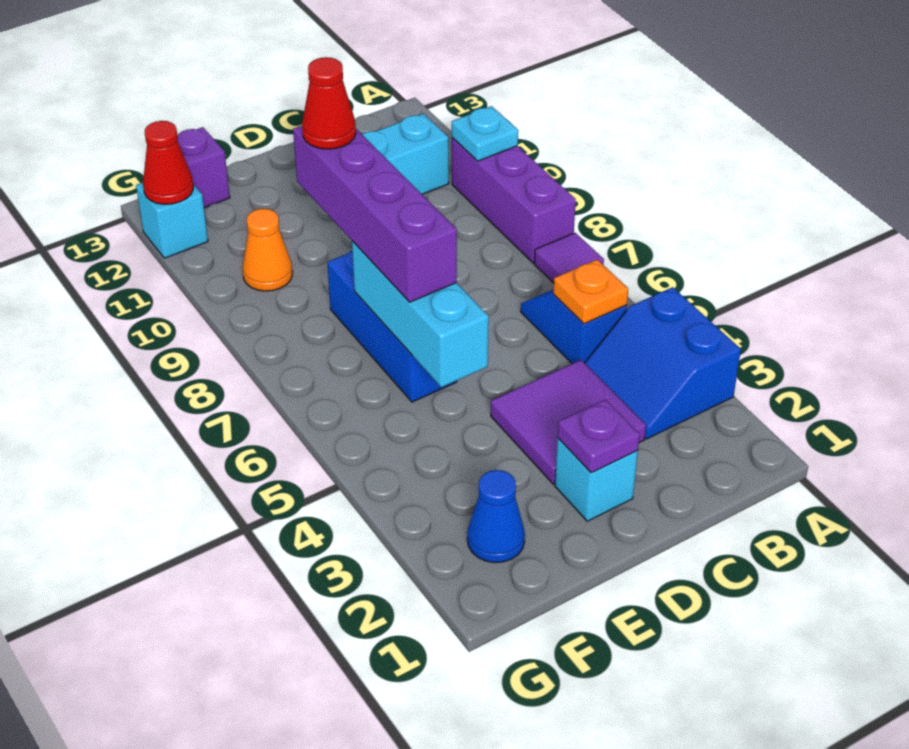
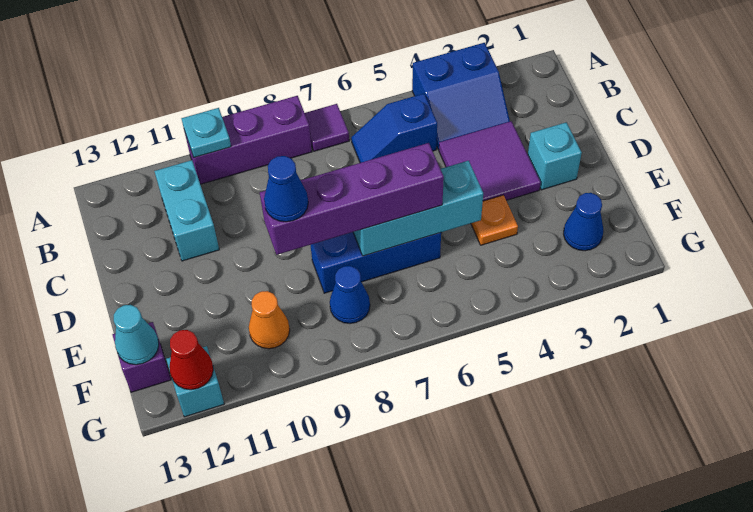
orange 1x1 plate [553,260,628,324] -> orange 1x1 plate moved to [471,195,518,245]
purple 1x1 plate [558,399,640,473] -> none
red 1x1 cone [302,57,356,149] -> blue 1x1 cone [264,156,308,222]
none -> blue 1x1 cone [330,266,370,323]
none -> cyan 1x1 cone [114,305,159,365]

